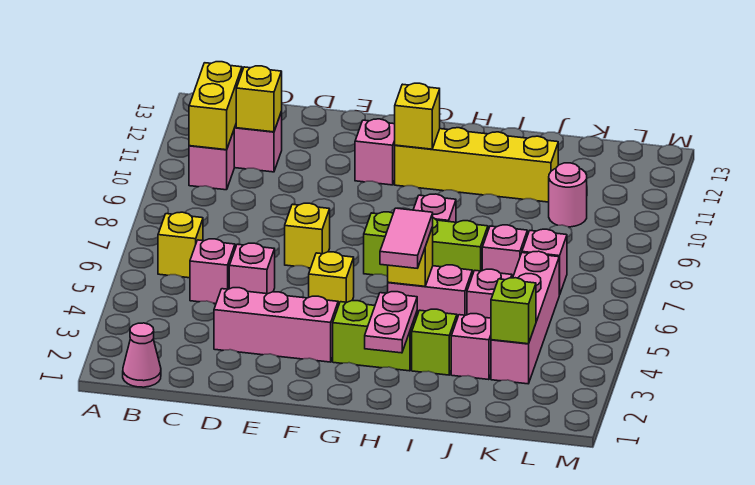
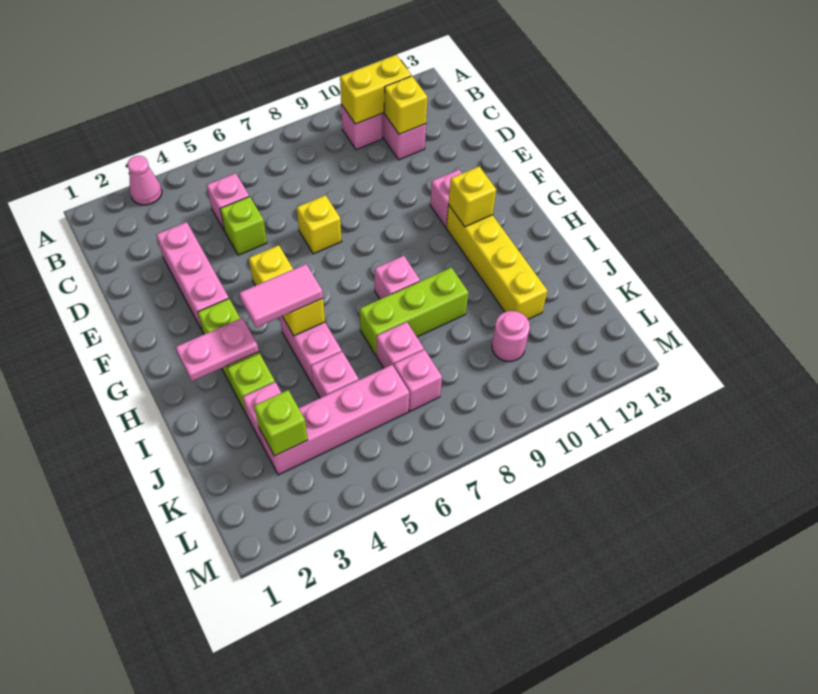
pink 1x1 cone [123,323,161,387] -> pink 1x1 cone moved to [128,156,162,205]
yellow 1x1 brick [158,212,203,278] -> none
pink 1x1 brick [229,243,275,294] -> lime 1x1 brick [220,196,267,255]
lime 1x3 brick [364,212,488,276] -> lime 1x3 brick turned to [360,268,468,356]

